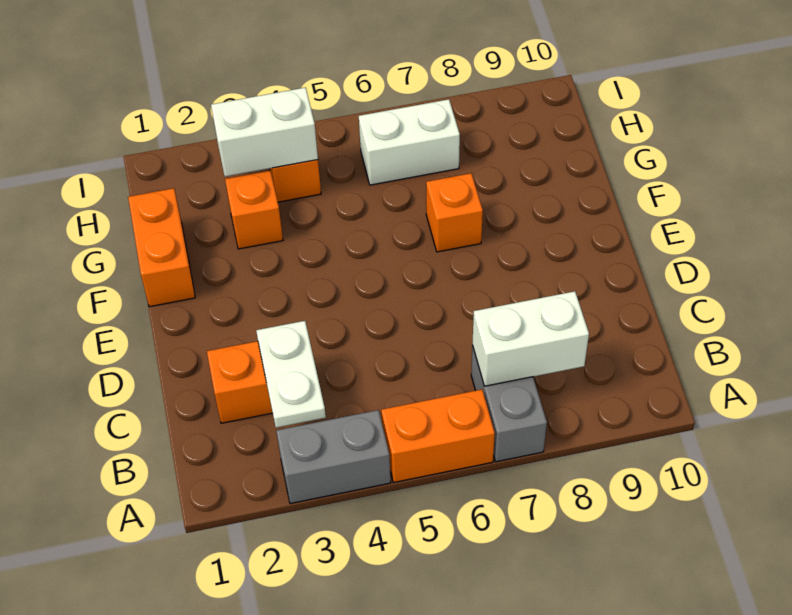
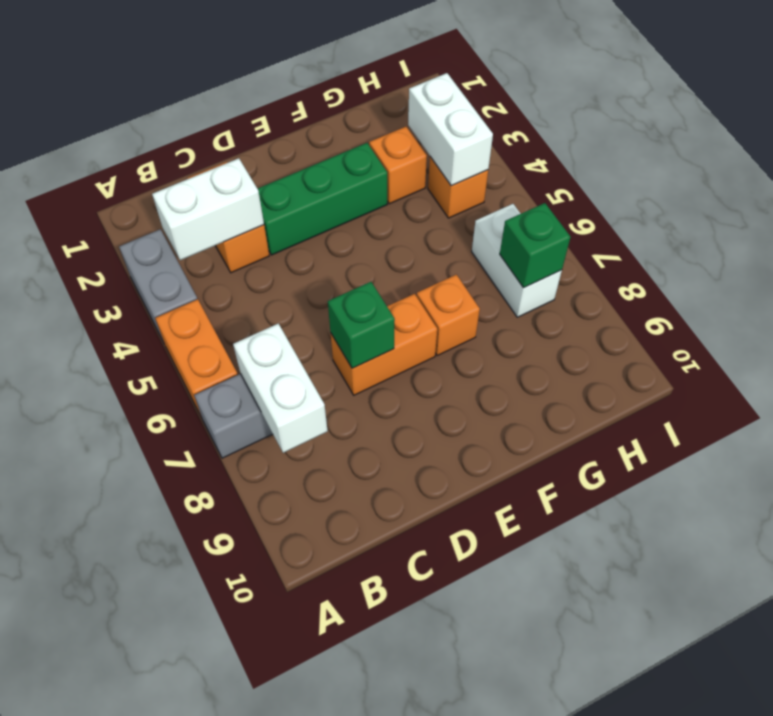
white 1x2 plate [256,321,326,428] -> white 1x2 brick [152,158,264,260]
none -> green 1x3 brick [258,143,387,255]
none -> green 1x1 brick [328,282,395,368]
orange 1x2 brick [128,188,195,307] -> orange 1x2 brick moved to [331,294,437,395]
none -> green 1x1 brick [500,203,570,288]

